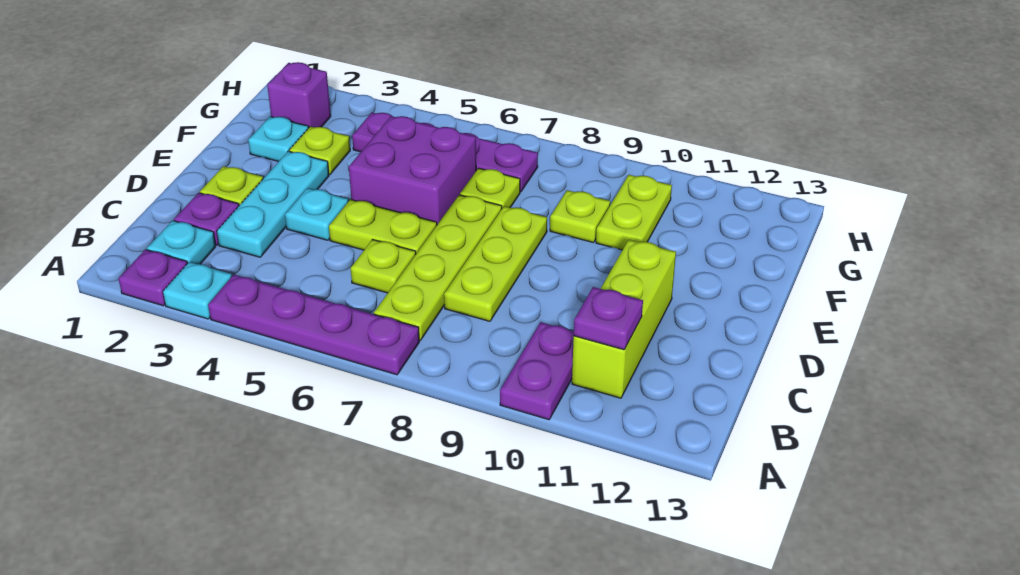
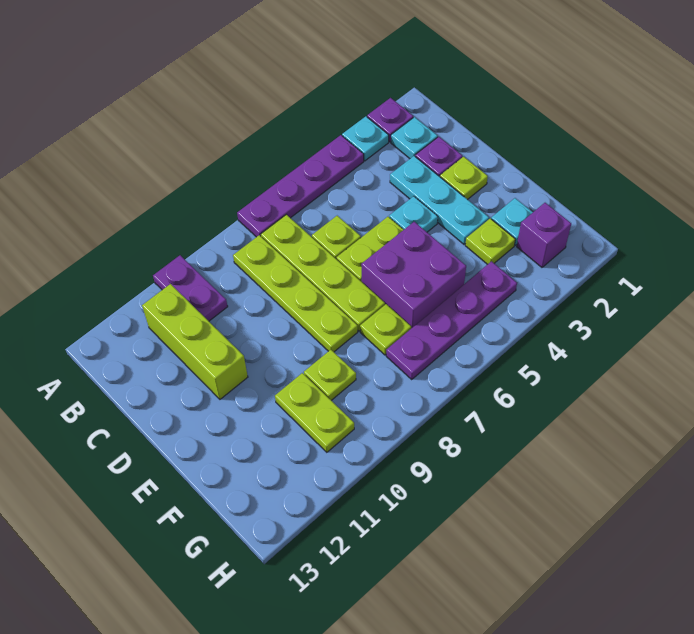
purple 1x1 plate [574,287,643,350] -> none
lime 1x3 plate [444,206,547,321] -> lime 1x4 plate [233,235,358,352]

